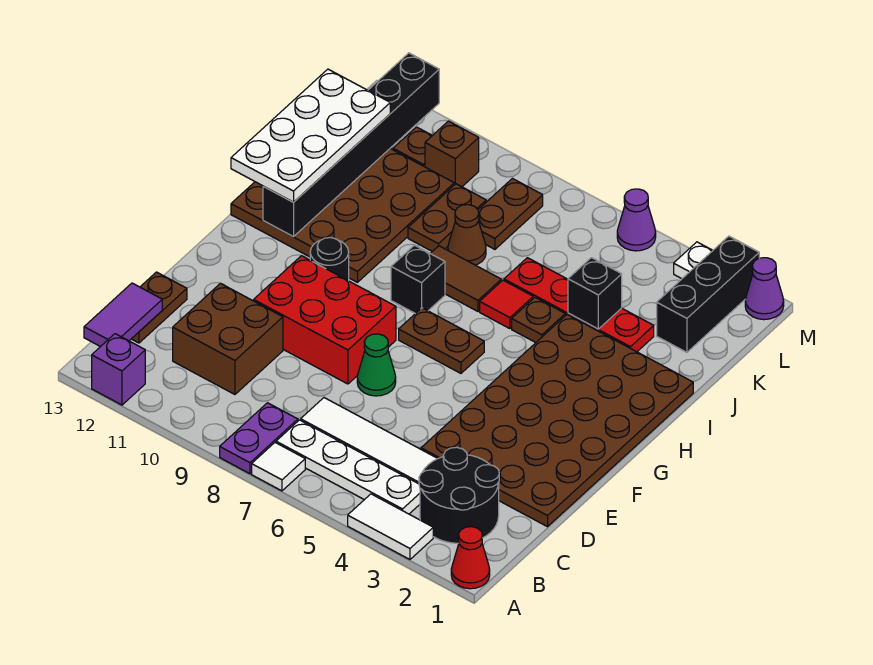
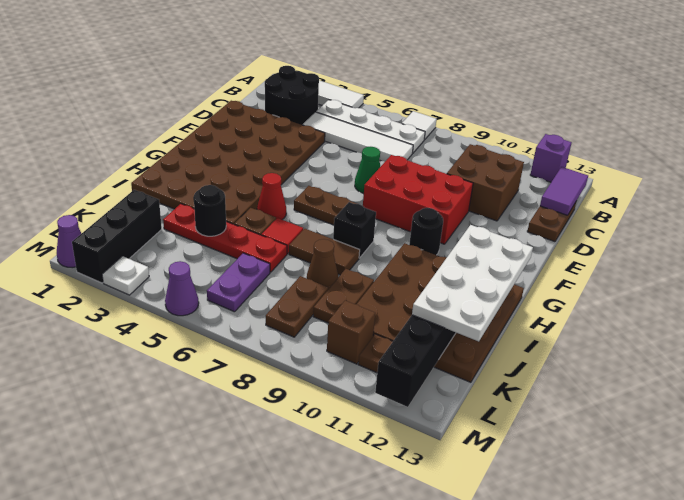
red 1x1 cone [451,527,490,589] -> red 1x1 cone moved to [257,173,286,219]
purple 1x2 plate [220,403,298,474] -> purple 1x2 plate moved to [207,253,270,312]
black 1x1 brick [568,258,622,329] -> black 1x1 round brick [194,185,226,236]

